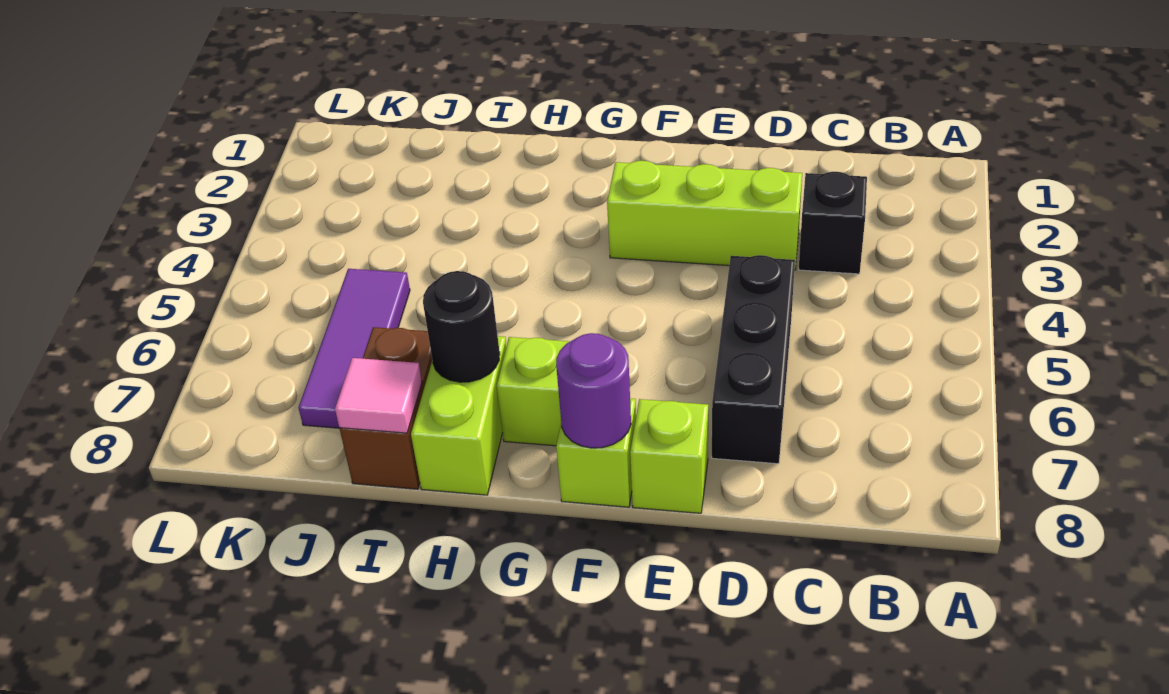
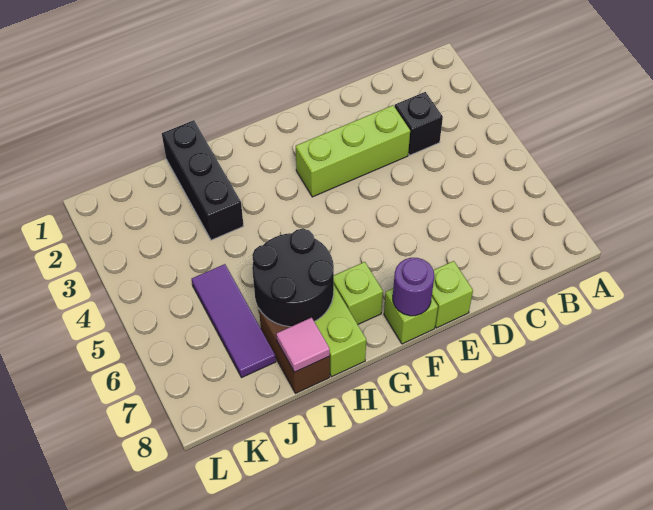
black 1x3 brick [712,255,795,464] -> black 1x3 brick moved to [162,120,243,240]
black 1x1 round brick [423,271,500,382] -> black 2x2 round brick [252,229,334,327]

